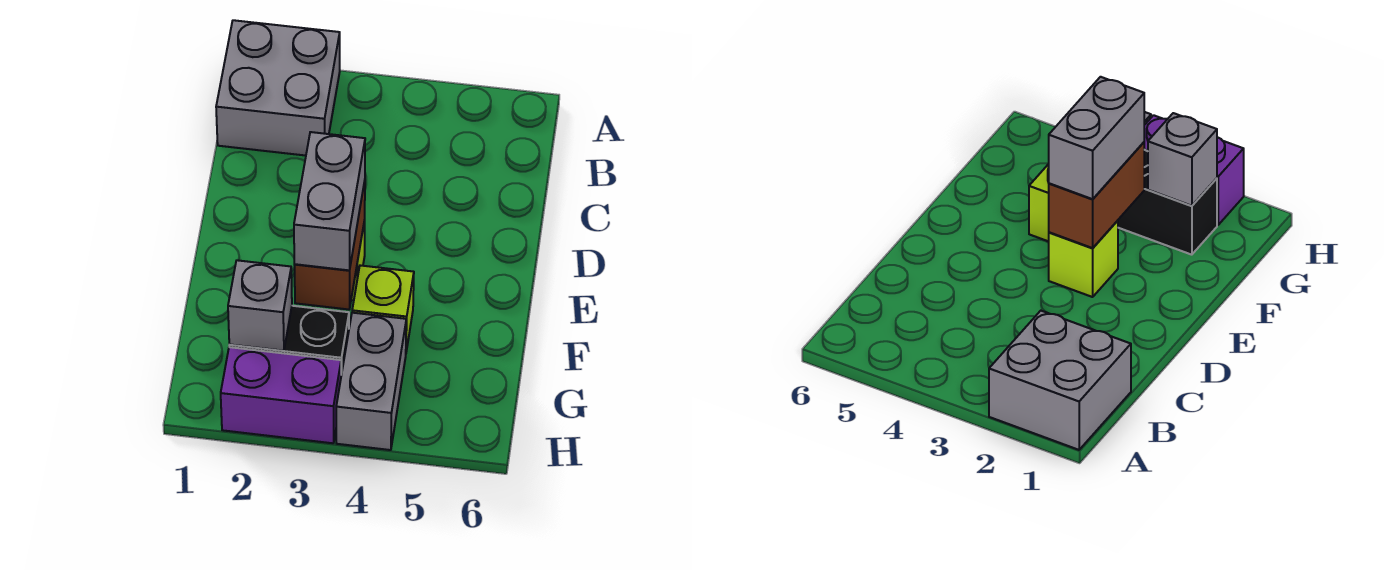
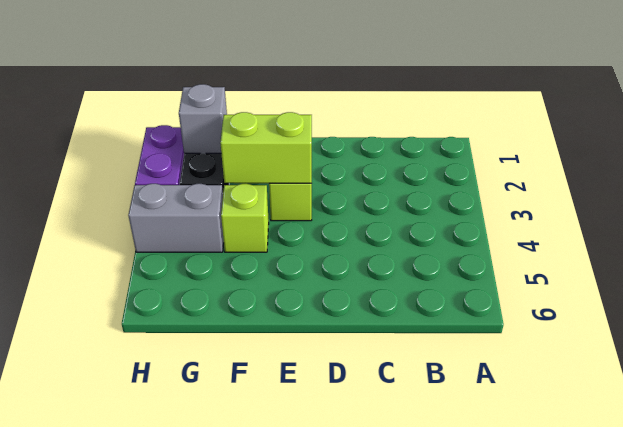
grey 2x2 brick [216,20,340,156] -> none
brown 1x2 brick [295,181,365,309] -> lime 1x2 brick [220,112,312,183]
grey 1x2 brick [294,132,365,270] -> none

